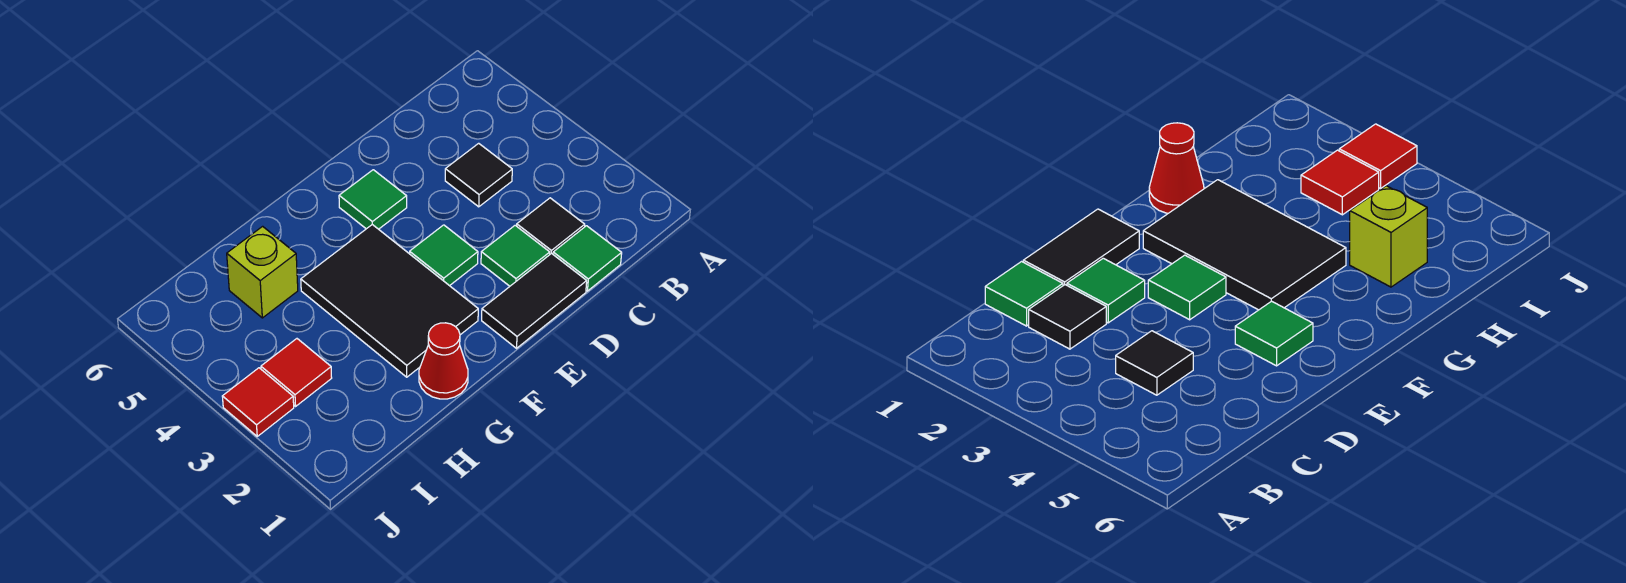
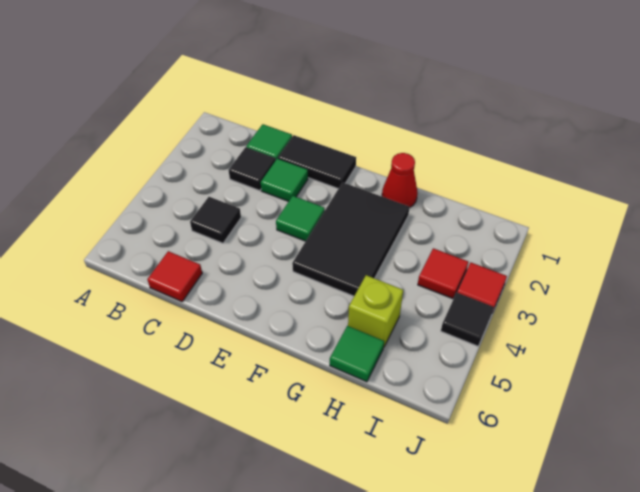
none -> red 1x1 tile [147,251,202,301]
green 1x1 tile [339,170,407,229] -> green 1x1 tile moved to [330,326,384,382]
none -> black 1x1 tile [441,293,494,346]

